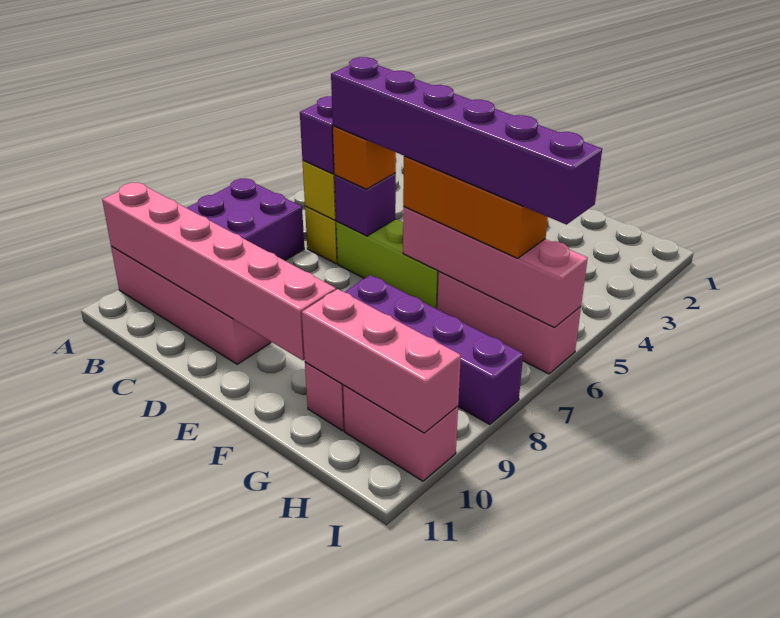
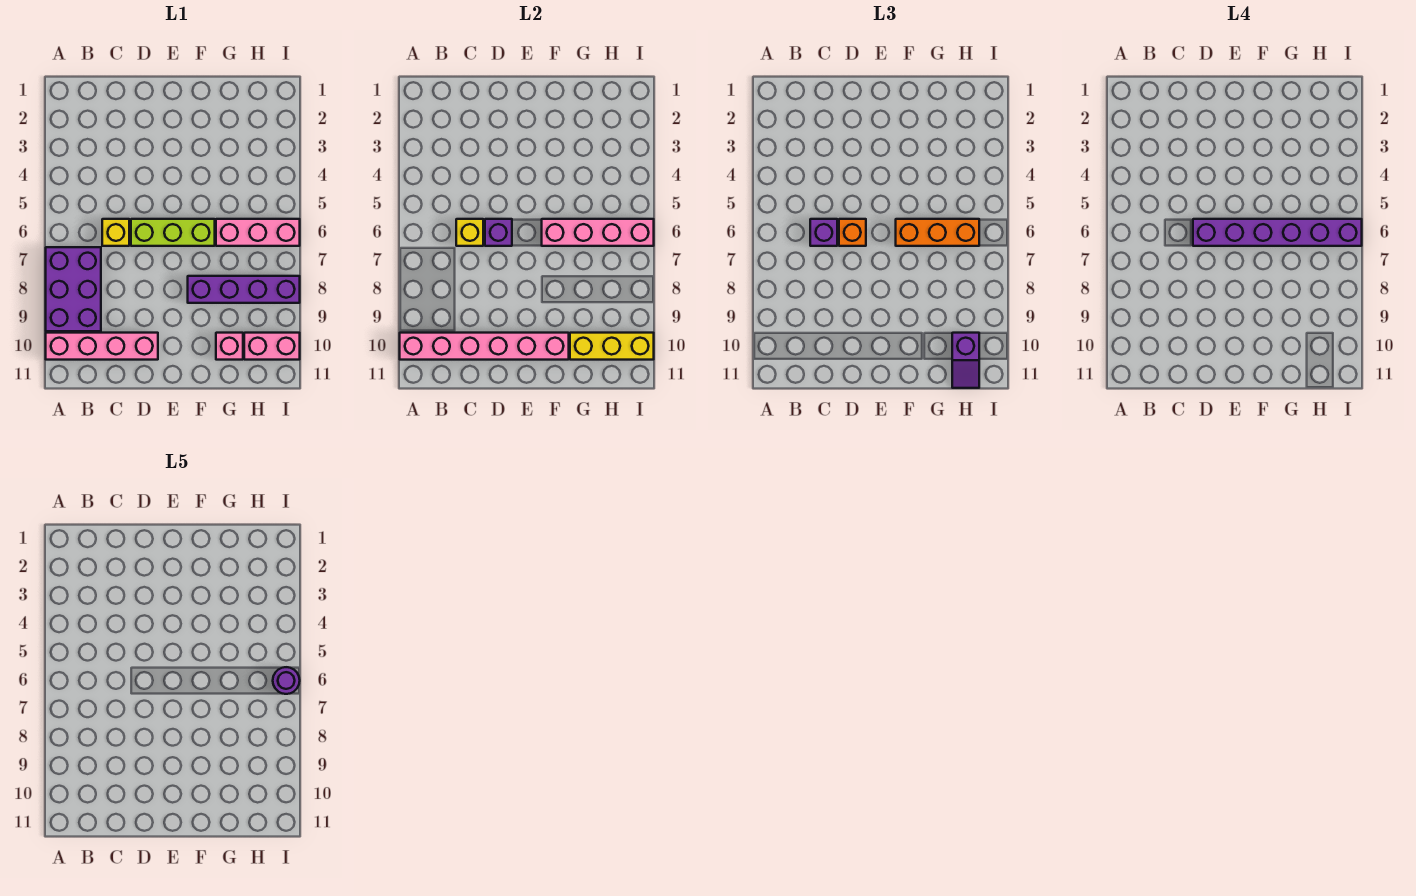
pink 1x3 brick [302,289,461,433] -> yellow 1x3 brick [570,333,654,360]
none -> purple 1x2 slope [952,333,979,388]
none -> purple 1x1 round brick [273,667,300,694]

